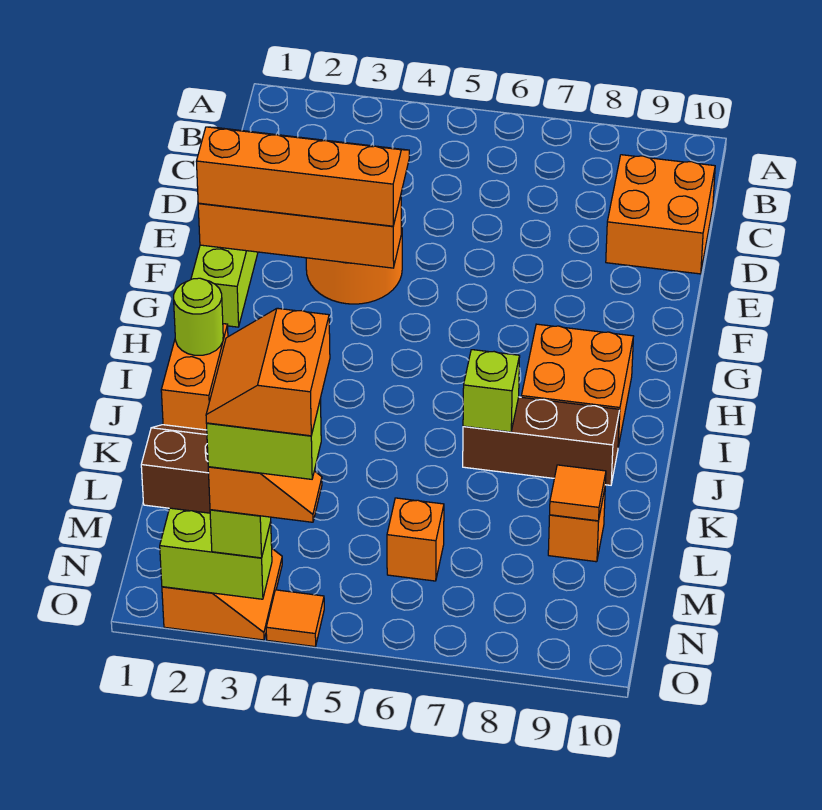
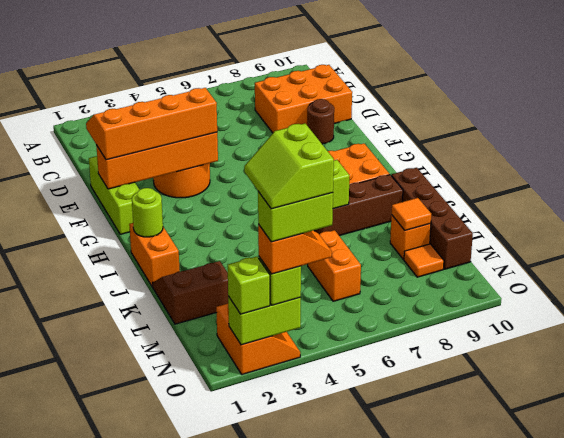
orange 2x2 brick [606,155,715,274] -> orange 2x3 brick [255,65,352,133]
none -> brown 1x1 round brick [307,99,334,144]
none -> brown 1x4 brick [391,168,473,269]
orange 1x1 brick [387,498,444,581] -> orange 1x2 brick [308,230,361,301]
orange 2x2 slope [206,308,330,436] -> lime 2x2 slope [244,124,334,209]
none -> lime 1x1 brick [228,257,270,314]
orange 1x1 tile [266,590,324,646] -> orange 1x1 tile moved to [404,244,444,277]

